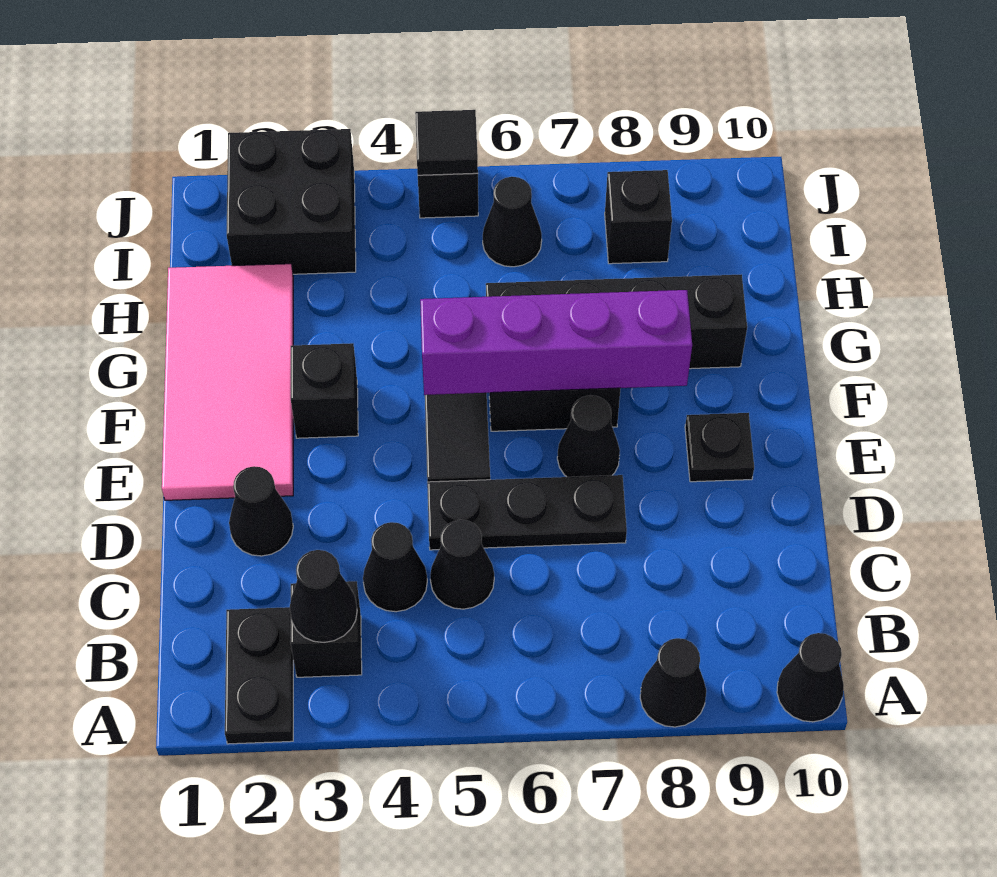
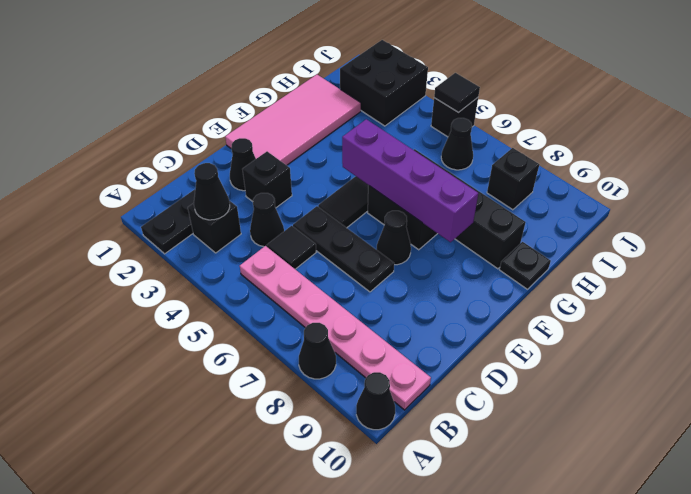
none -> pink 1x6 plate [240,246,431,410]
black 1x1 cone [430,520,494,609] -> black 1x1 tile [267,226,316,269]
black 1x1 plate [685,413,754,482] -> black 1x1 plate moved to [499,242,551,289]
black 1x1 brick [291,343,358,438] -> black 1x1 brick moved to [242,151,292,208]

